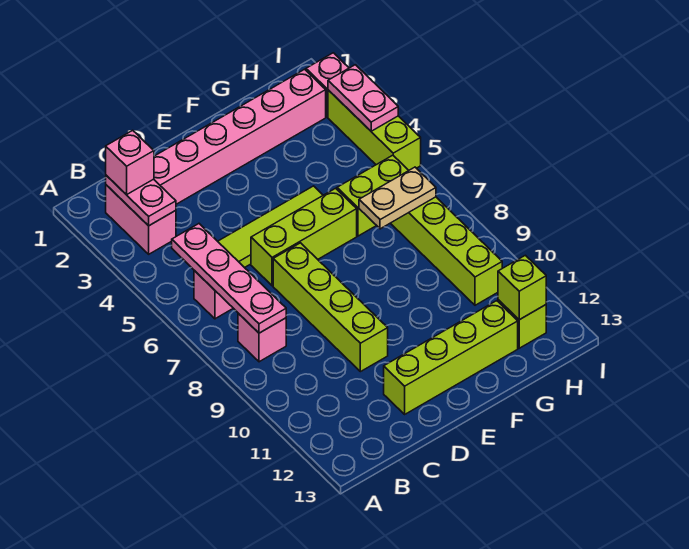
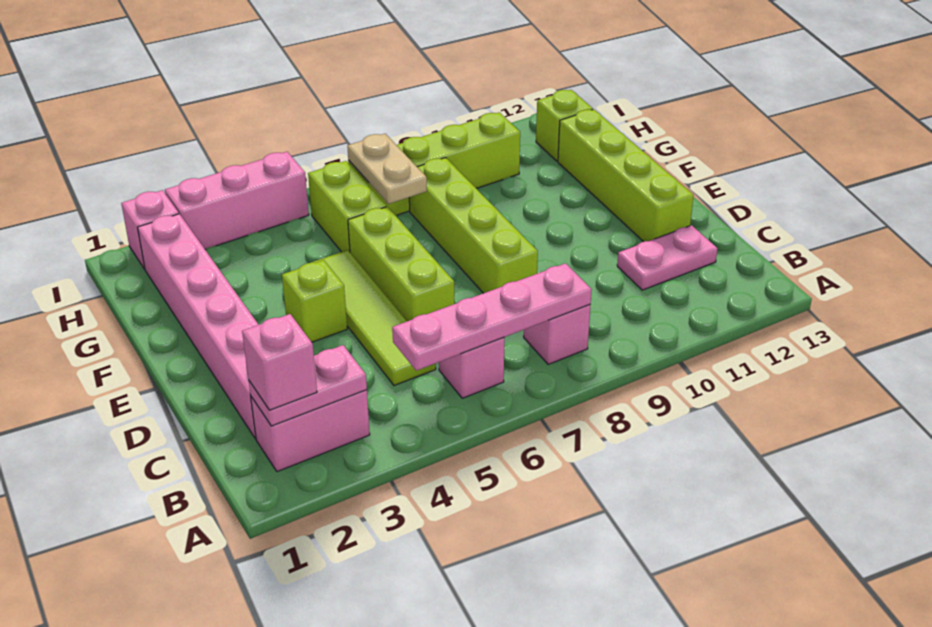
lime 1x4 brick [273,243,388,372] -> lime 1x4 brick turned to [409,158,538,293]
lime 1x1 brick [498,255,546,320] -> lime 1x1 brick moved to [282,260,347,342]
lime 1x3 brick [328,90,421,170] -> pink 1x3 brick [165,152,309,249]
pink 1x2 plate [328,65,398,131] -> pink 1x2 plate moved to [617,225,717,290]

